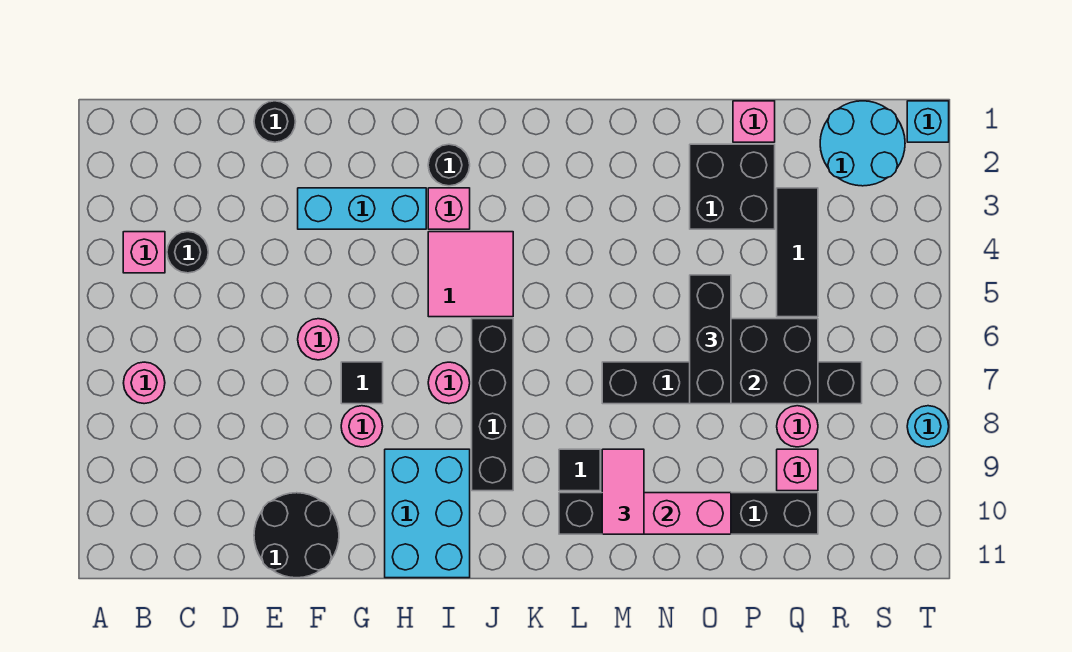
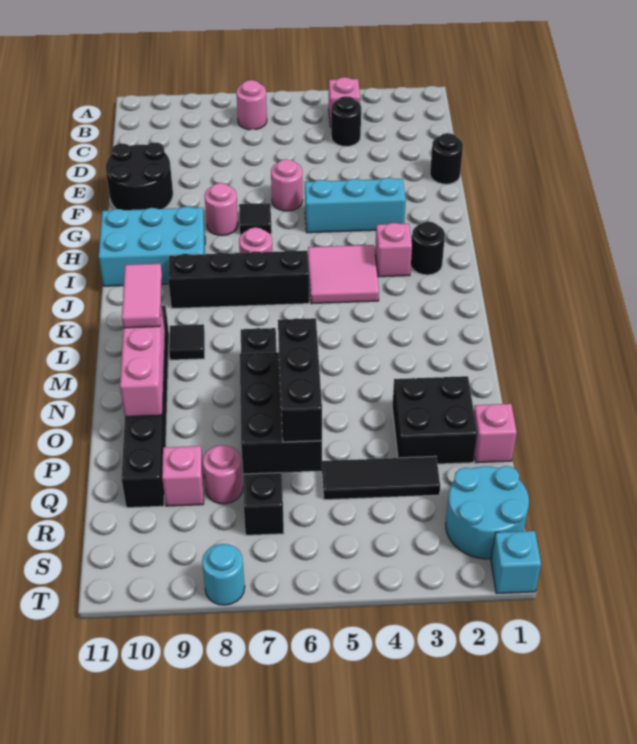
cyan 1x3 brick [298,188,426,229] -> cyan 1x3 brick turned to [305,178,406,233]
pink 1x2 tile [602,449,644,534] -> pink 1x2 tile turned to [122,264,162,328]
black 1x3 brick [690,275,731,404] -> black 1x3 brick turned to [278,318,322,442]

